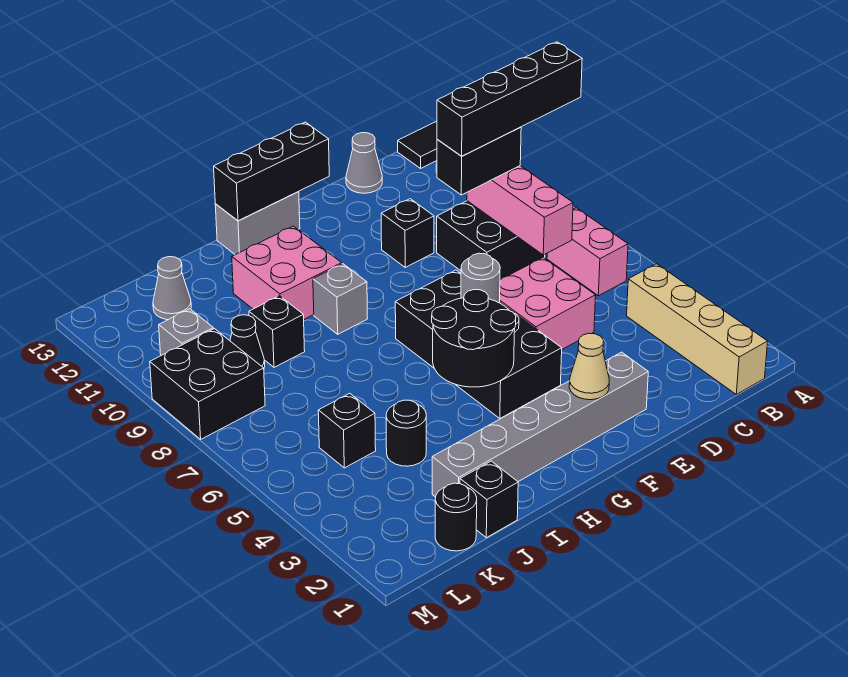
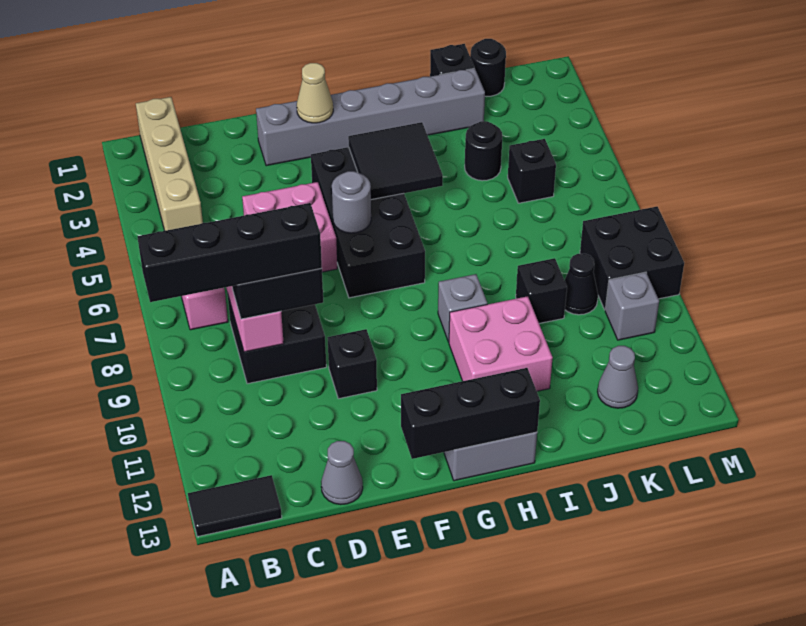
black 2x2 round brick [432,290,516,387] -> black 2x2 tile [348,122,443,200]

